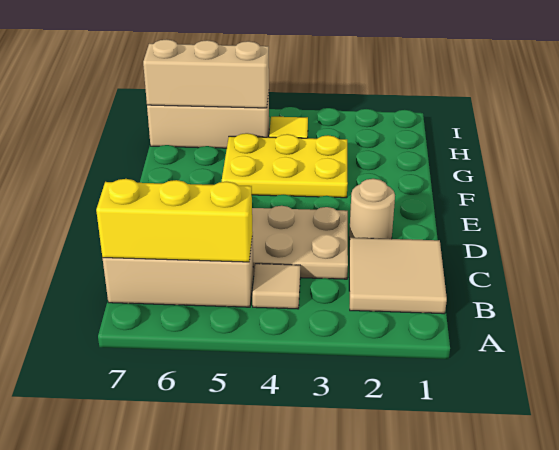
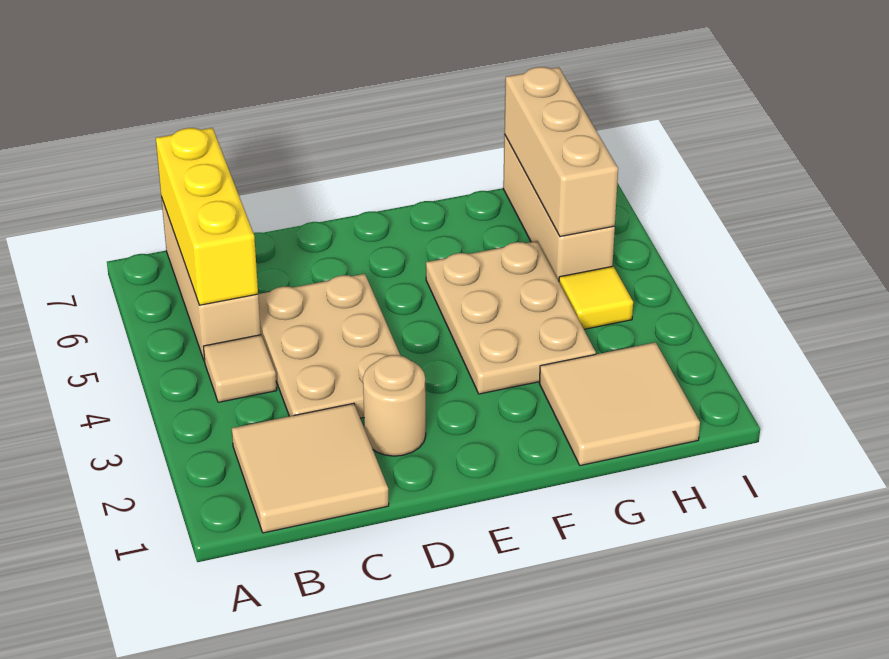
yellow 2x3 plate [222,133,348,198] -> tan 2x3 plate [426,241,596,394]
none -> tan 2x2 tile [539,342,700,466]

